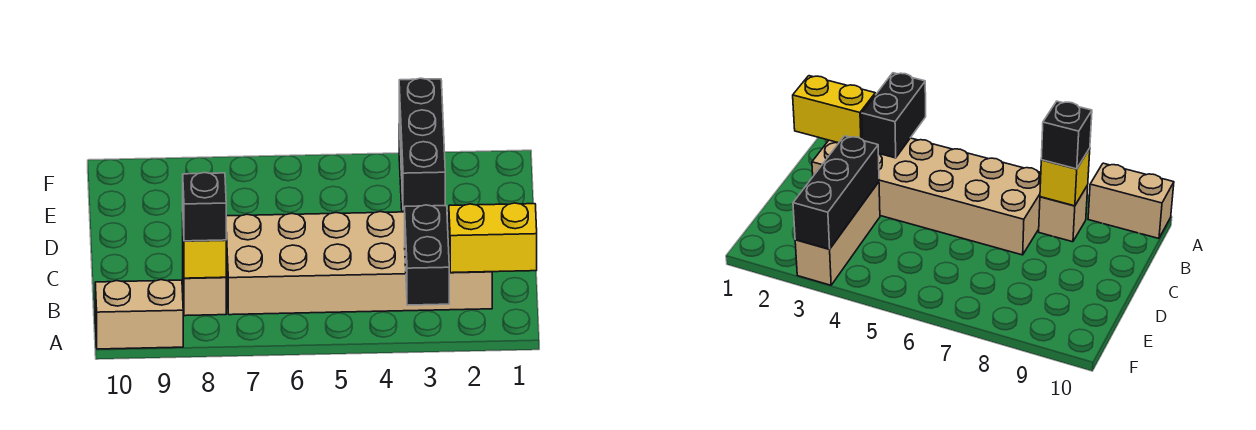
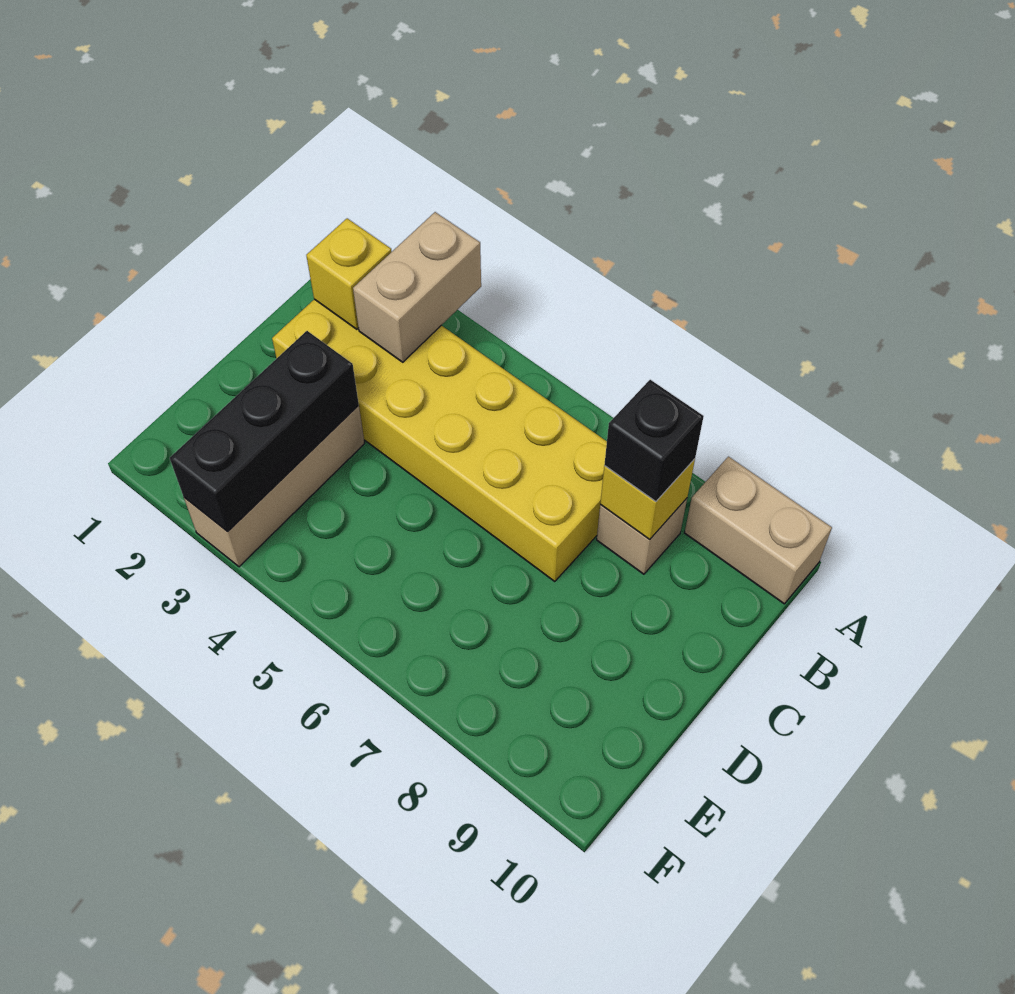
black 1x2 brick [405,205,449,305] -> tan 1x2 brick [353,212,481,362]
yellow 1x2 brick [449,203,537,273] -> yellow 1x1 brick [306,218,392,329]
tan 2x6 brick [226,211,492,315] -> yellow 2x6 brick [272,299,607,582]

